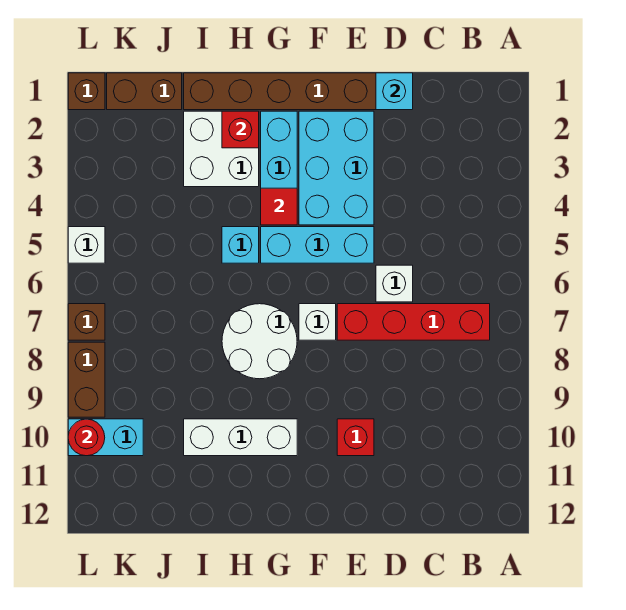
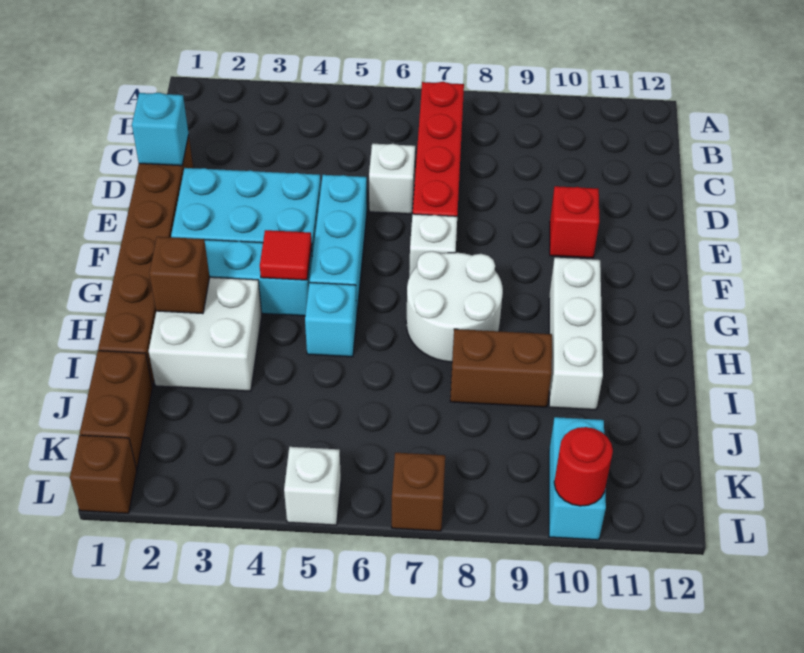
red 1x1 brick [222,111,259,148] -> brown 1x1 brick [149,237,210,314]
brown 1x2 brick [68,342,105,417] -> brown 1x2 brick moved to [450,329,552,407]

